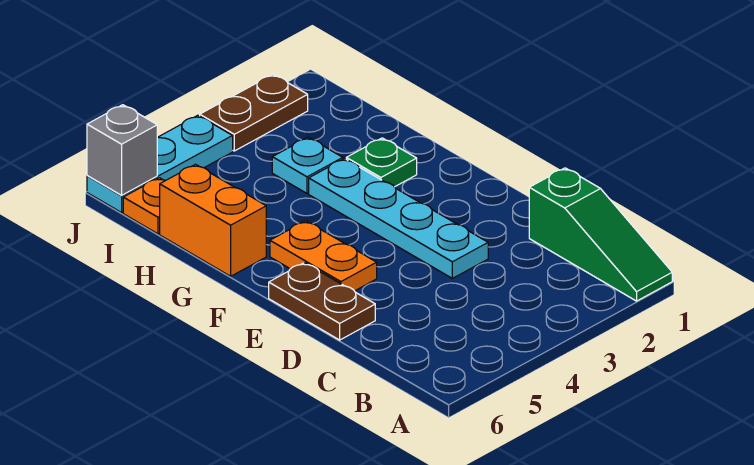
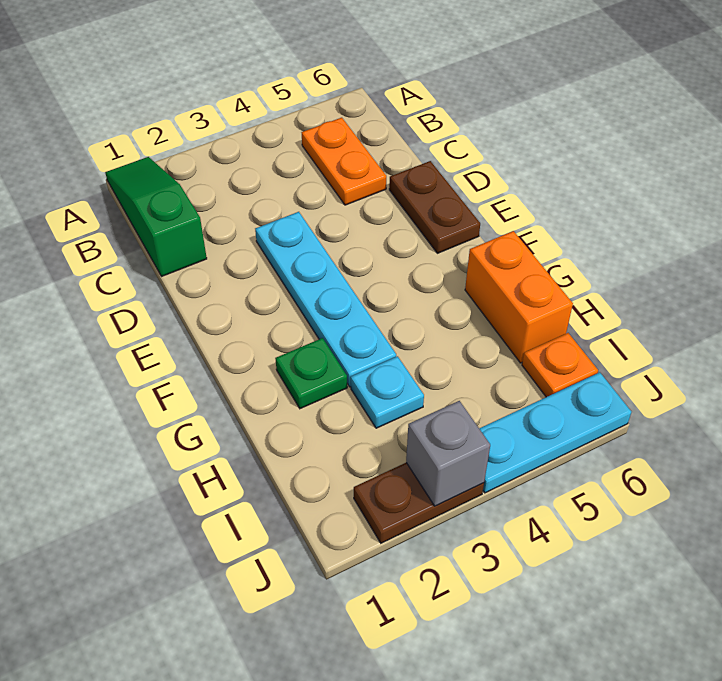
orange 1x2 plate [270,221,377,291] -> orange 1x2 plate moved to [302,118,386,205]
grey 1x1 brick [87,105,157,195] -> grey 1x1 brick moved to [406,401,490,506]

